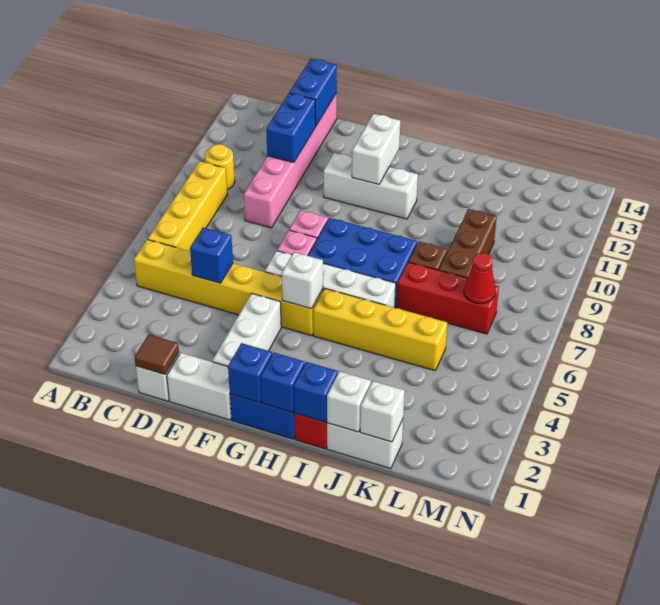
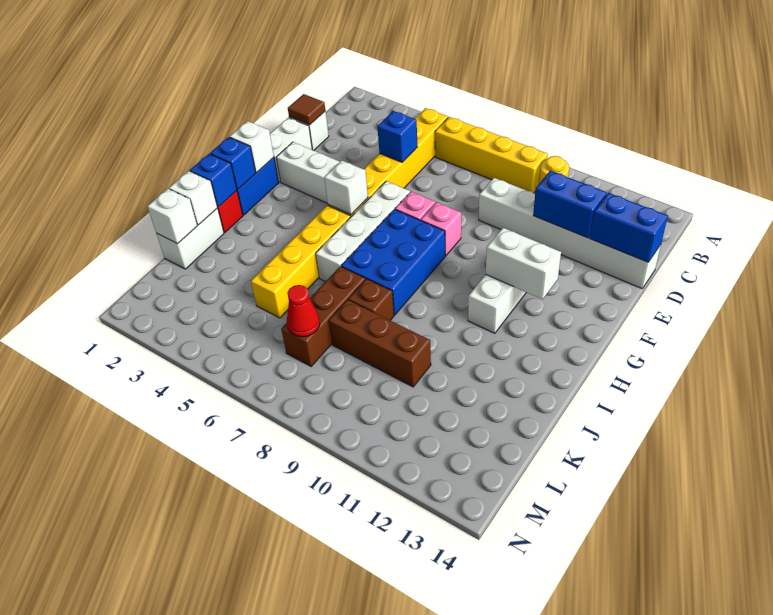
pink 1x6 brick [244,93,337,228] -> white 1x6 brick [479,178,661,288]
blue 1x1 brick [228,343,272,403] -> white 1x1 brick [230,121,274,172]
red 1x3 brick [397,262,499,334] -> brown 1x3 brick [281,266,365,366]

